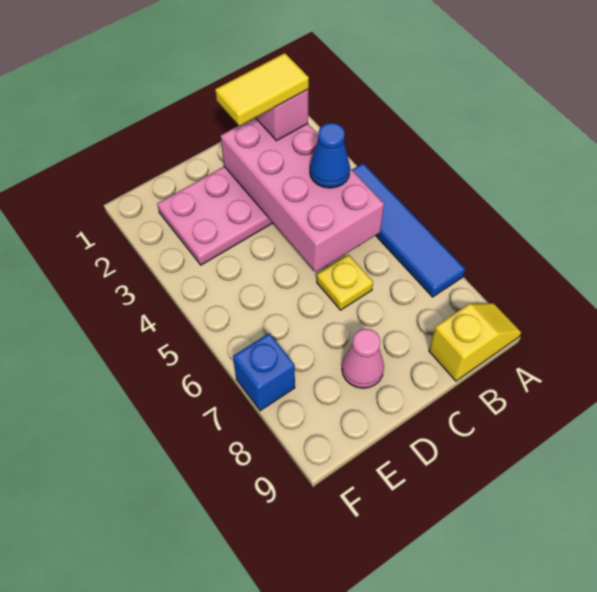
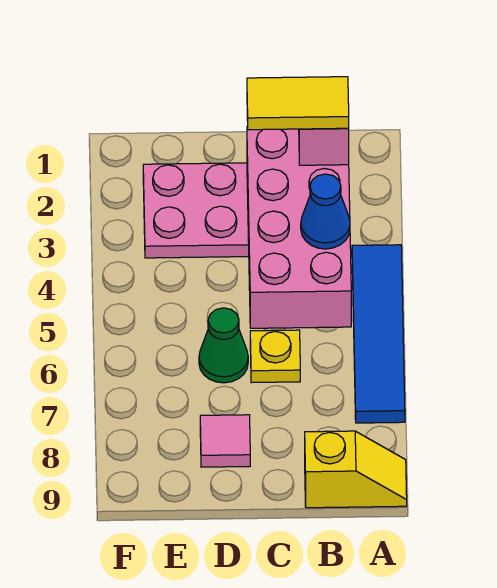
none -> green 1x1 cone [199,308,248,383]
pink 1x1 cone [342,329,384,388] -> pink 1x1 tile [200,415,250,467]
blue 1x1 brick [233,333,295,411] -> none

